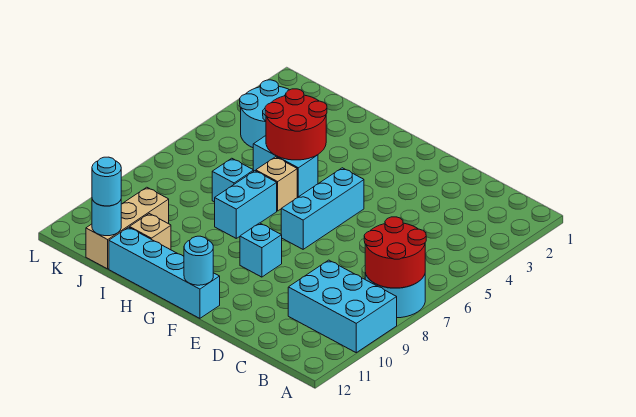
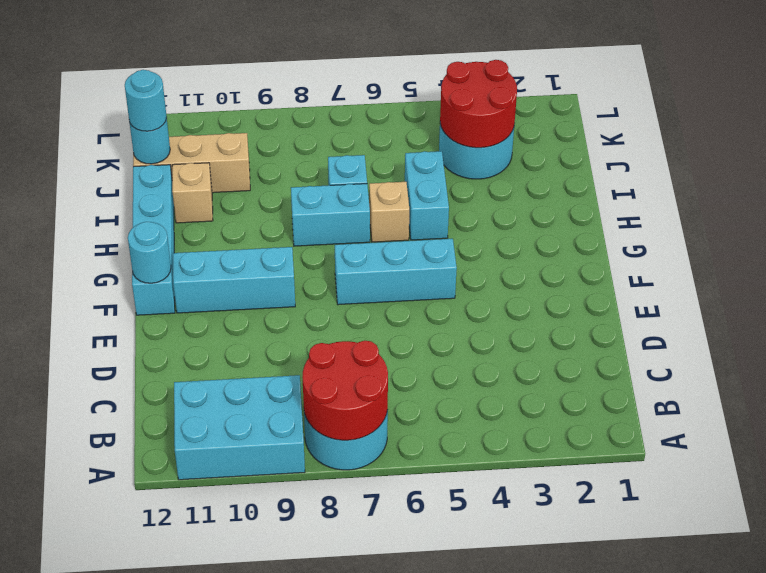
cyan 2x3 brick [288,260,397,353] -> cyan 2x3 brick turned to [174,375,305,480]
cyan 1x1 brick [240,223,282,277] -> cyan 1x3 brick [173,247,295,313]
red 2x2 round brick [265,89,327,160] -> red 2x2 round brick moved to [440,60,517,148]

